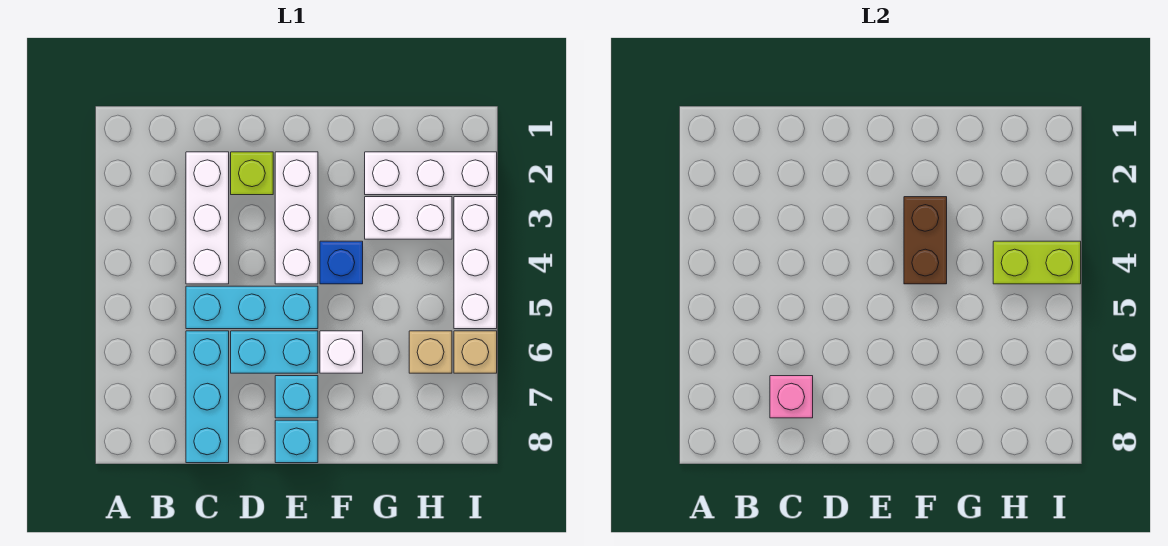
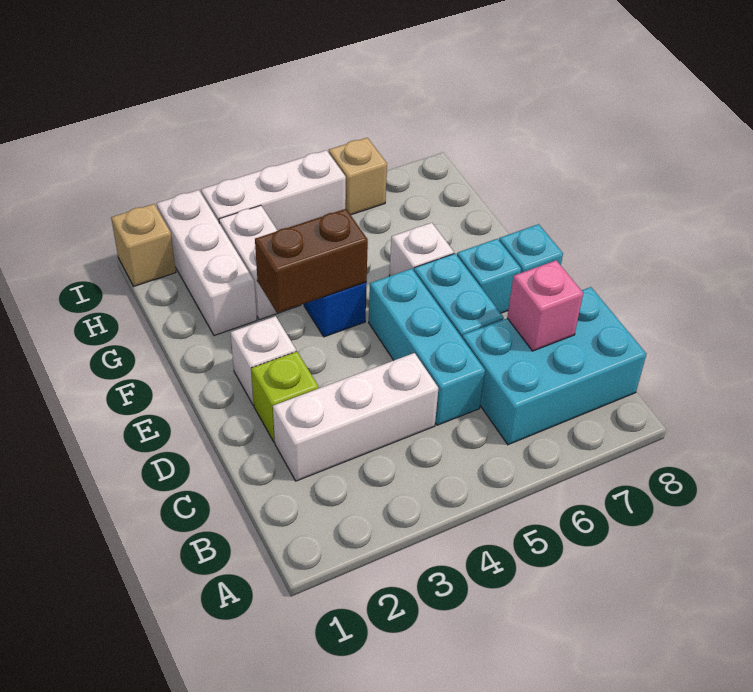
cyan 1x3 brick [186,331,229,463] -> cyan 2x3 brick [462,287,646,445]
white 1x3 brick [275,152,318,284] -> white 1x1 brick [231,316,296,405]
lime 1x2 brick [993,241,1081,284] -> none
tan 1x1 brick [409,331,452,373] -> tan 1x1 brick moved to [111,204,176,286]

